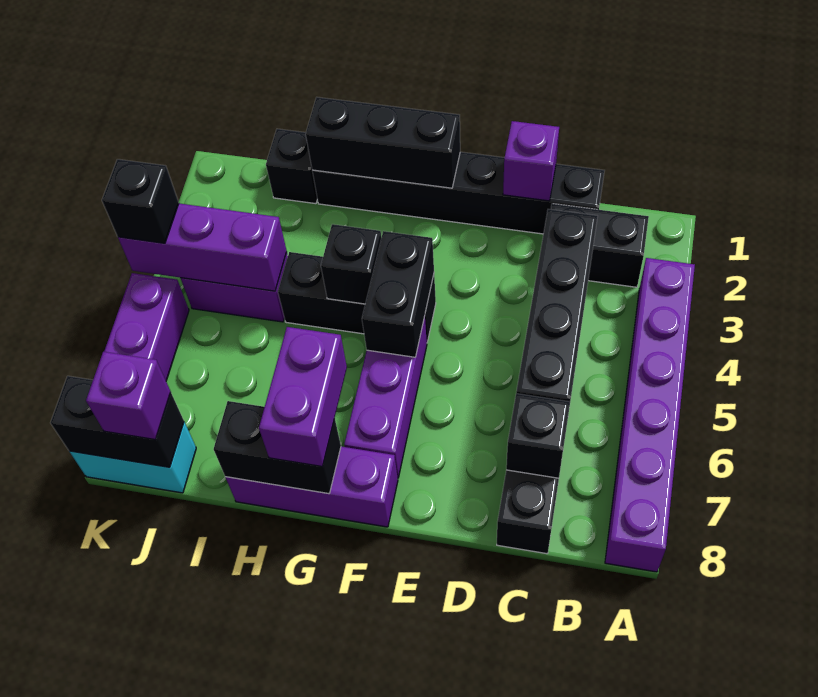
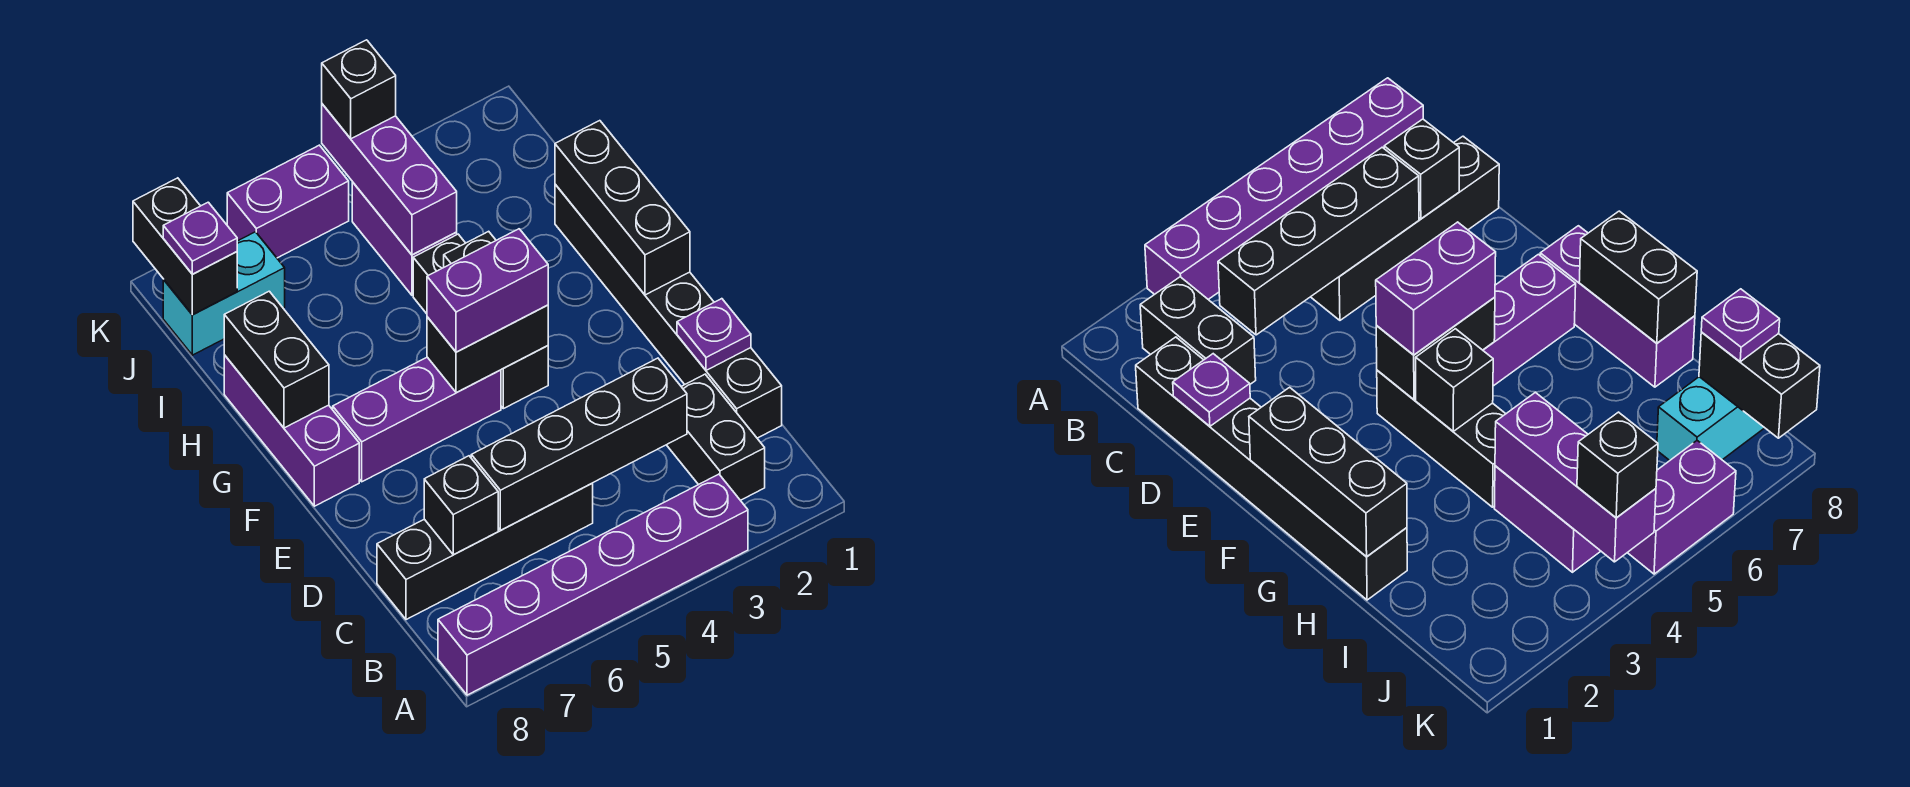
purple 1x1 brick [503,121,559,201] -> purple 1x1 plate [677,299,751,370]
purple 1x2 brick [259,327,347,467] -> purple 1x2 brick moved to [427,229,548,352]
black 1x1 brick [266,129,317,204] -> none
cyan 1x2 brick [69,422,196,493] -> cyan 1x2 brick turned to [163,232,285,355]
purple 1x1 brick [86,352,171,440] -> purple 1x1 plate [163,202,237,274]

